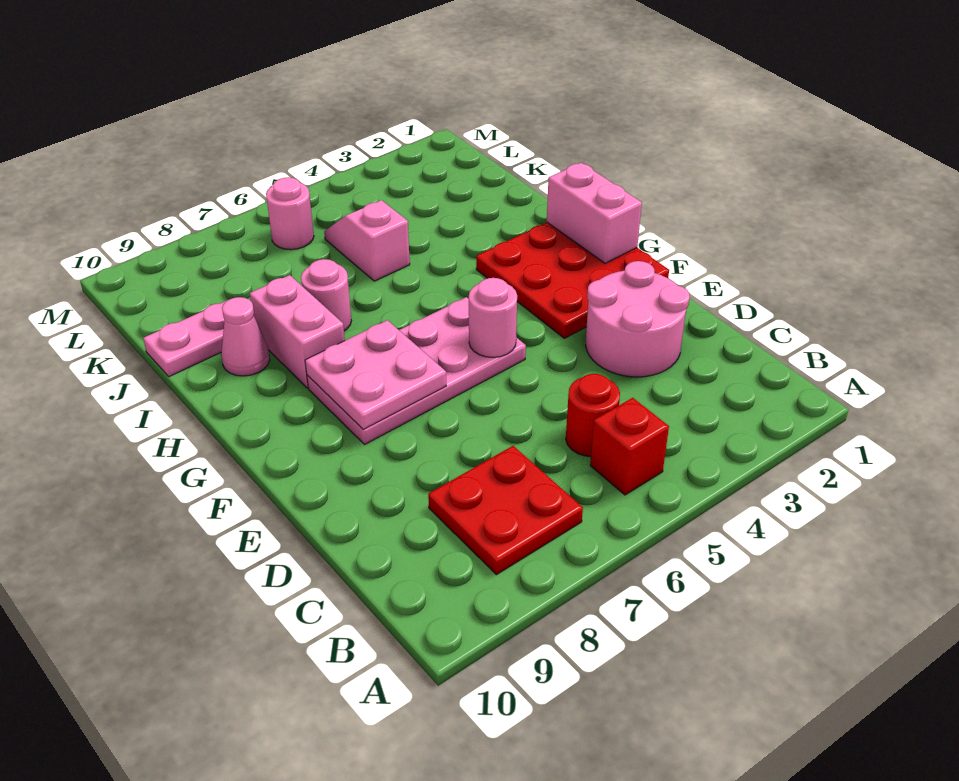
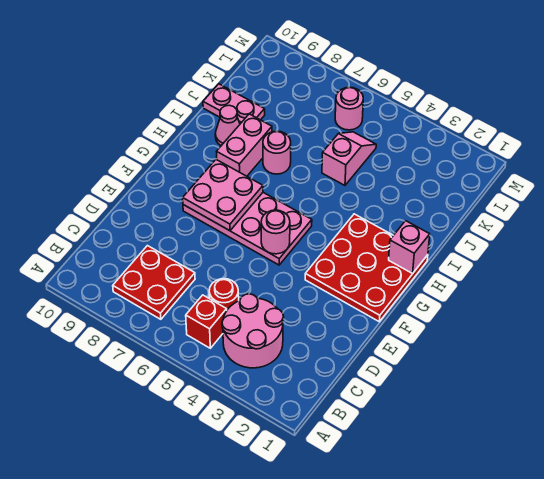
pink 2x2 round brick [586,261,690,377] -> pink 2x2 round brick moved to [222,294,284,368]
pink 1x2 brick [547,163,642,263] -> pink 1x1 brick [389,221,430,273]

